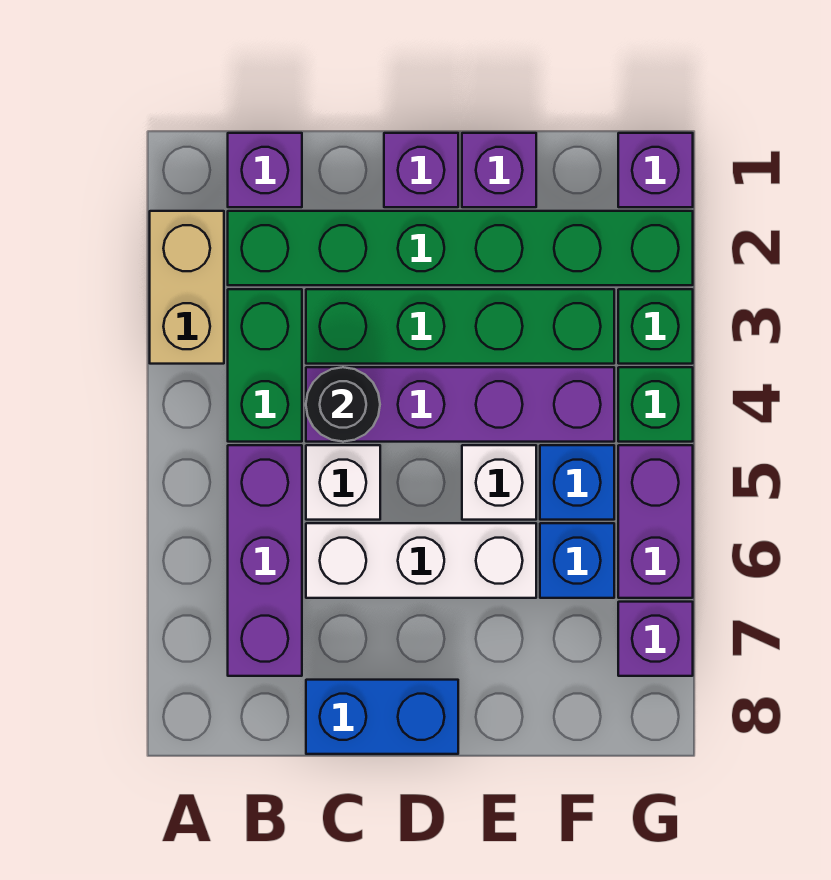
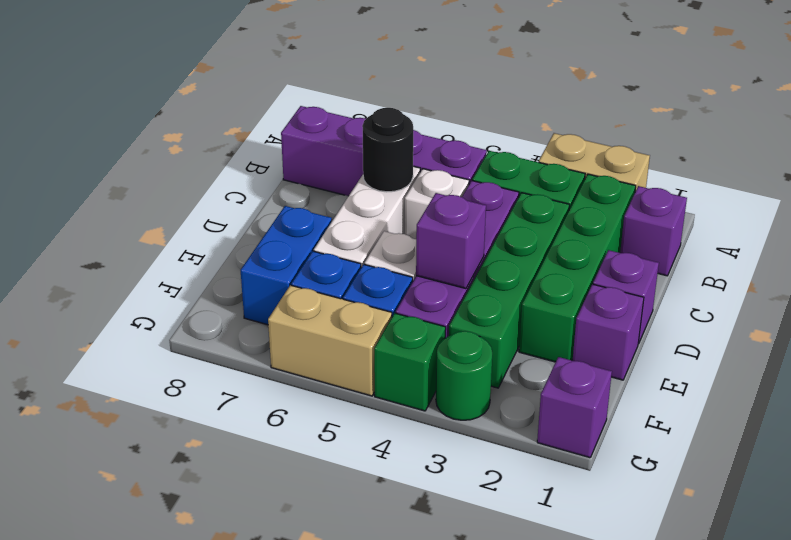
green 1x6 brick [228,211,693,285] -> green 1x4 brick [519,174,636,362]
purple 1x3 brick [228,445,302,676] -> purple 1x4 brick [281,106,487,196]
black 1x1 round brick [306,367,380,442] -> black 1x1 round brick moved to [362,108,413,192]
blue 1x2 brick [306,680,458,754] -> blue 1x2 brick moved to [241,206,332,325]
green 1x1 brick [618,289,693,364] -> green 1x1 round brick [436,331,492,420]
purple 1x2 brick [618,445,693,598] -> tan 1x2 brick [268,285,392,396]
purple 1x1 brick [618,602,693,676] -> purple 1x1 brick moved to [416,193,486,289]

